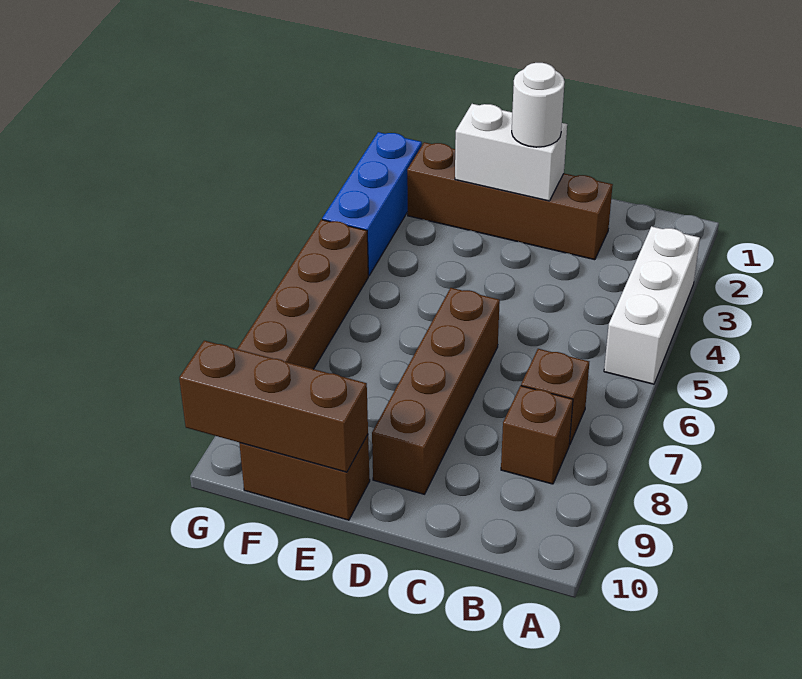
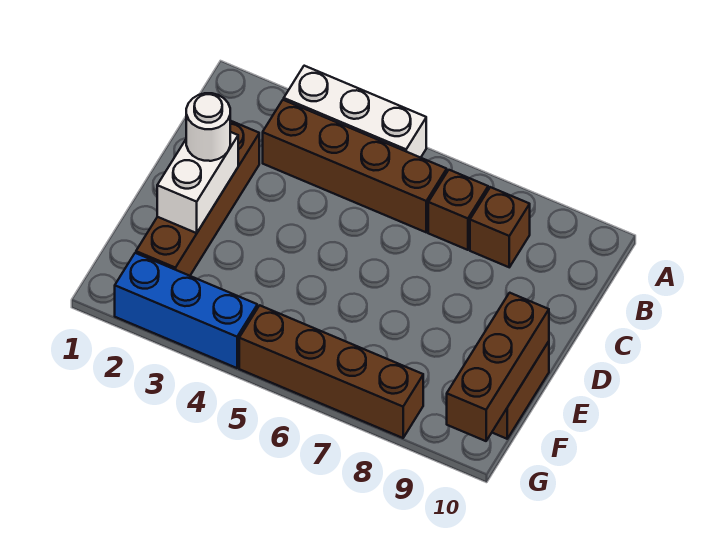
brown 1x4 brick [372,288,500,494] -> brown 1x4 brick moved to [263,100,447,232]

